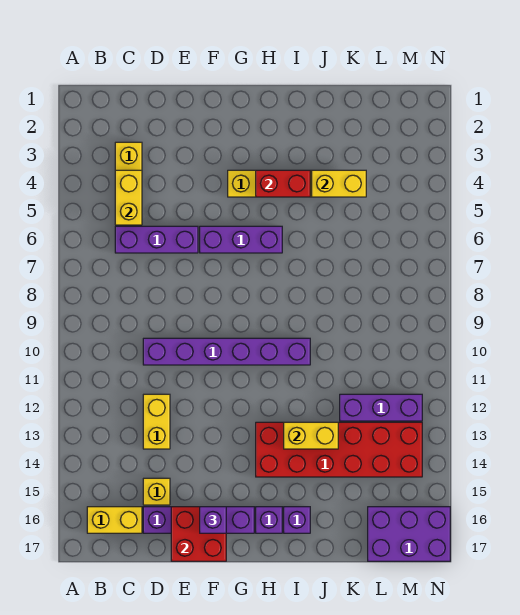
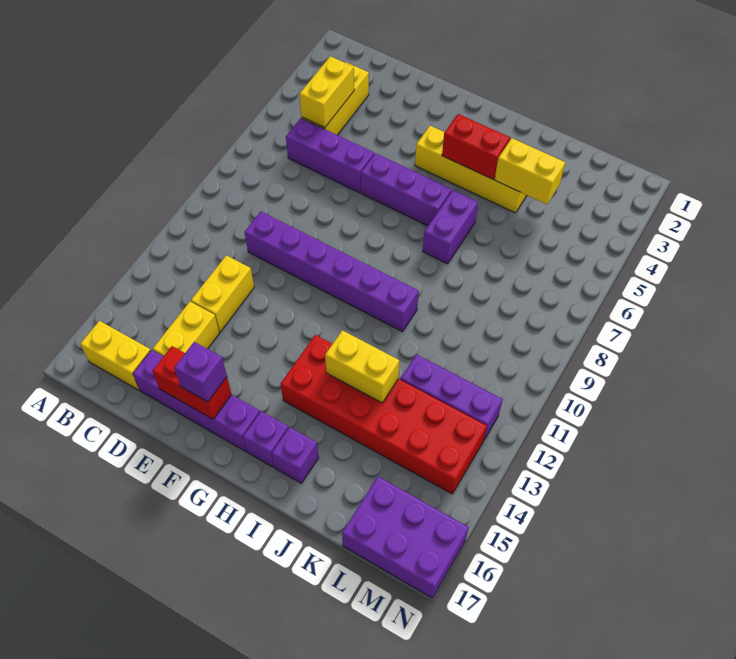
yellow 1x1 brick [143,478,170,505] -> yellow 1x2 brick [153,302,219,356]
red 2x2 brick [171,507,226,561] -> red 1x2 brick [153,346,232,419]
none -> purple 1x2 brick [423,190,478,264]

